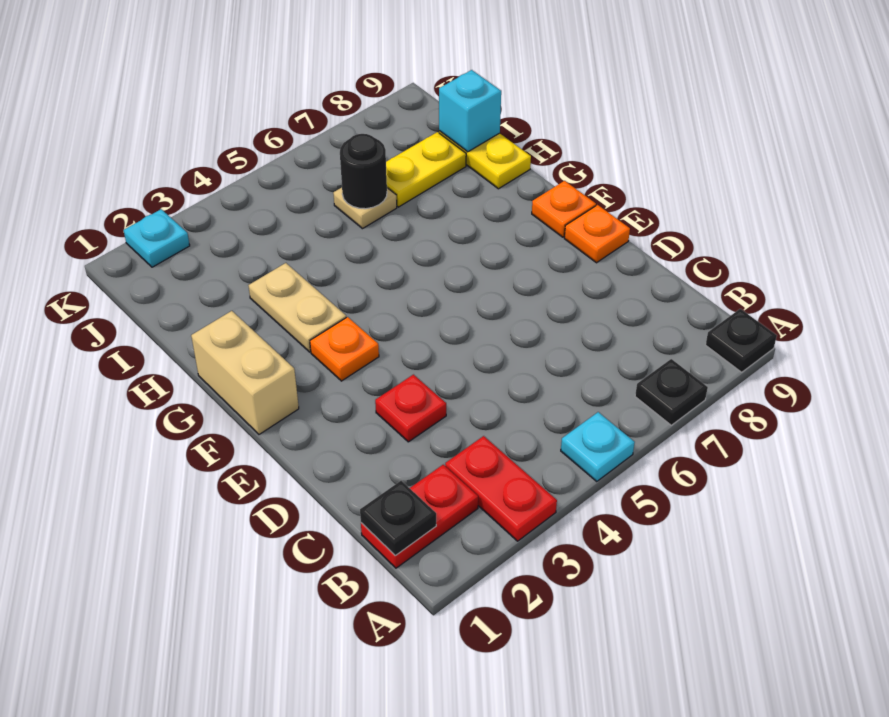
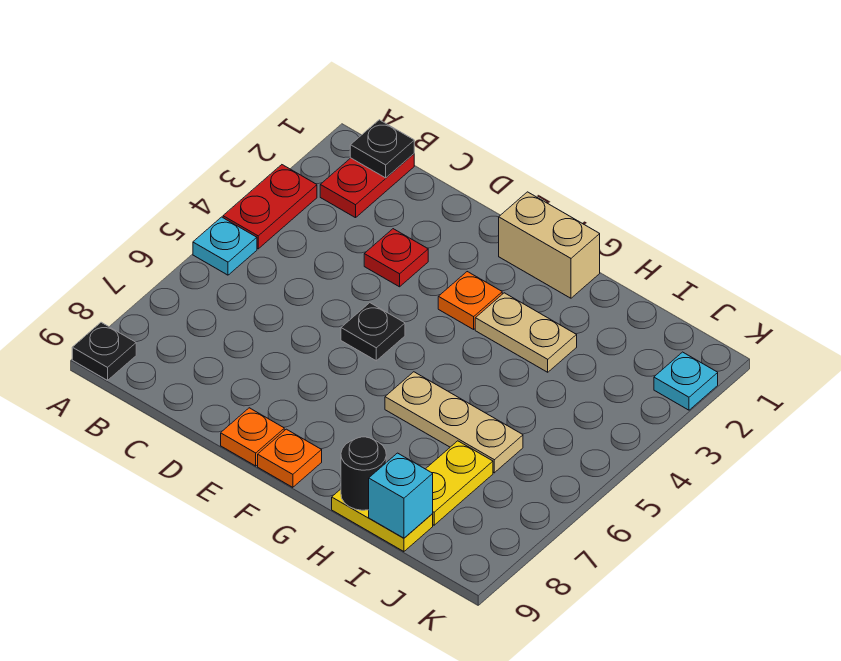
red 1x2 plate [445,436,557,541] -> red 1x2 plate turned to [223,165,317,249]
black 1x1 plate [635,359,708,425] -> black 1x1 plate moved to [341,303,405,361]
tan 1x1 plate [333,188,397,229] -> tan 1x3 plate [385,372,523,473]
black 1x1 round brick [340,134,387,209] -> black 1x1 round brick moved to [341,437,386,510]

